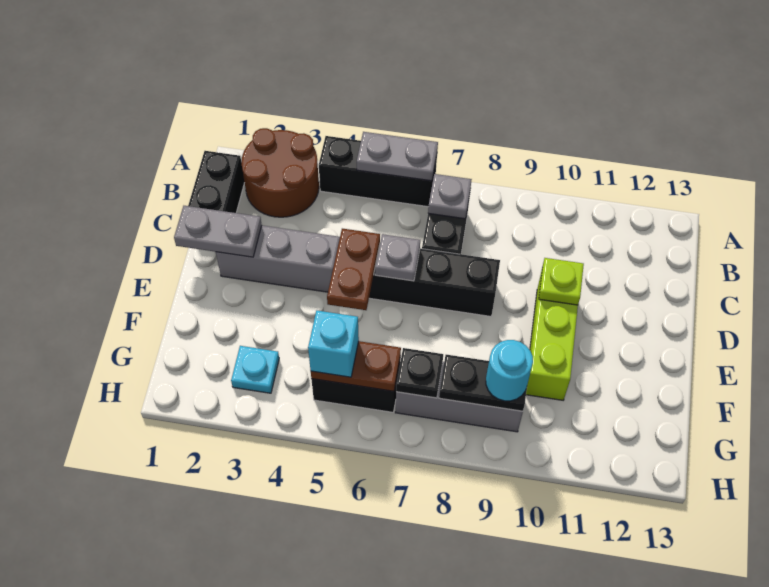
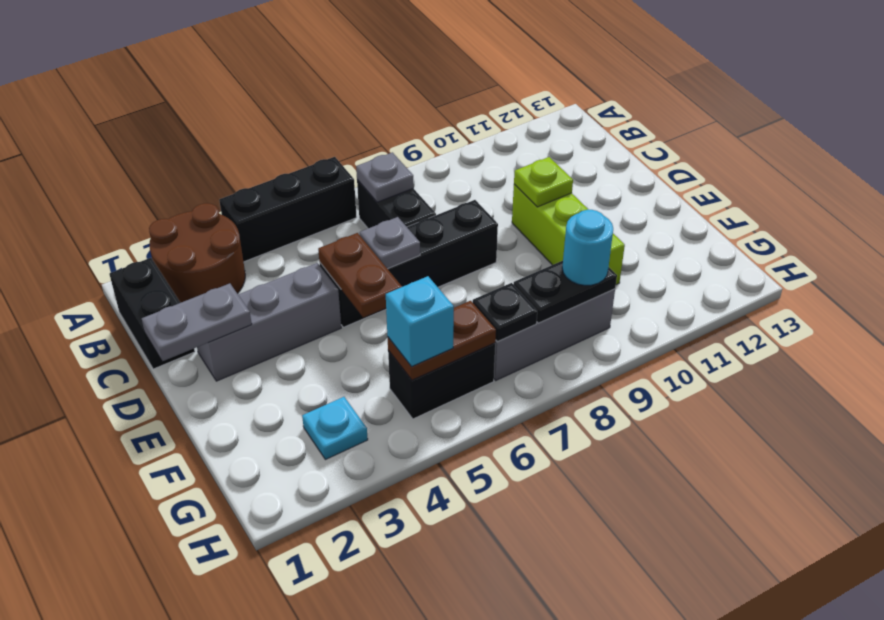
grey 1x2 plate [357,132,438,181] -> none

